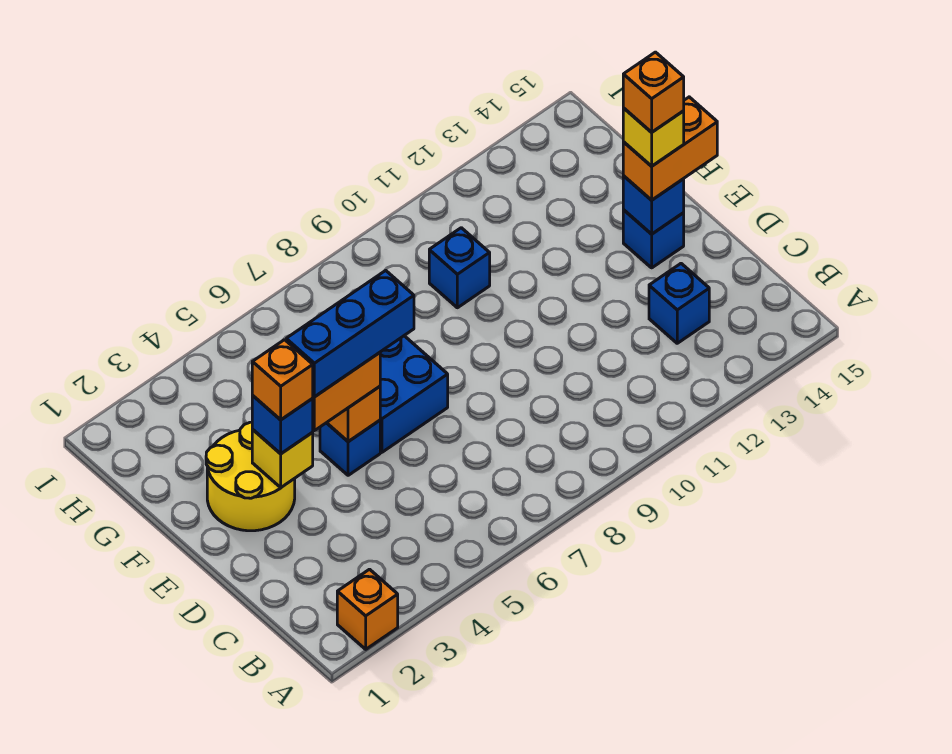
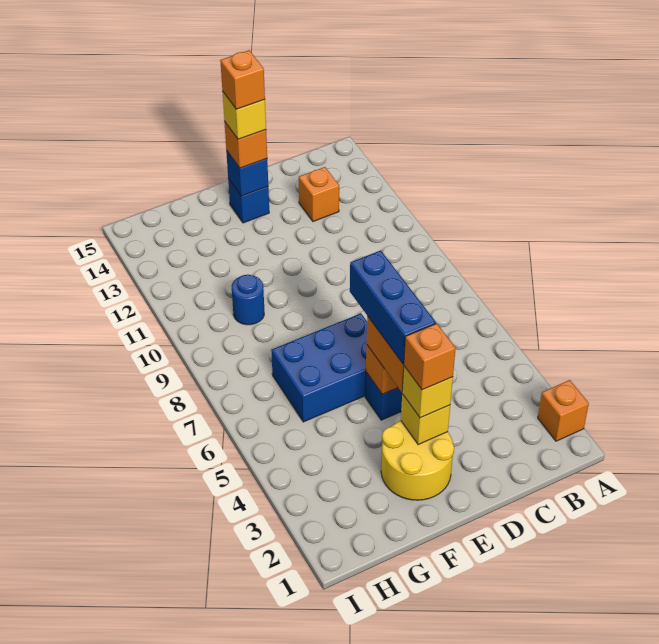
blue 1x1 brick [649,264,709,343] -> orange 1x1 brick [299,167,339,222]
blue 1x1 brick [252,396,313,454] -> yellow 1x1 brick [402,366,453,418]
orange 1x2 brick [623,97,717,200] -> orange 1x1 brick [224,121,267,168]
blue 1x1 brick [429,228,490,308] -> blue 1x1 round brick [232,275,264,325]

